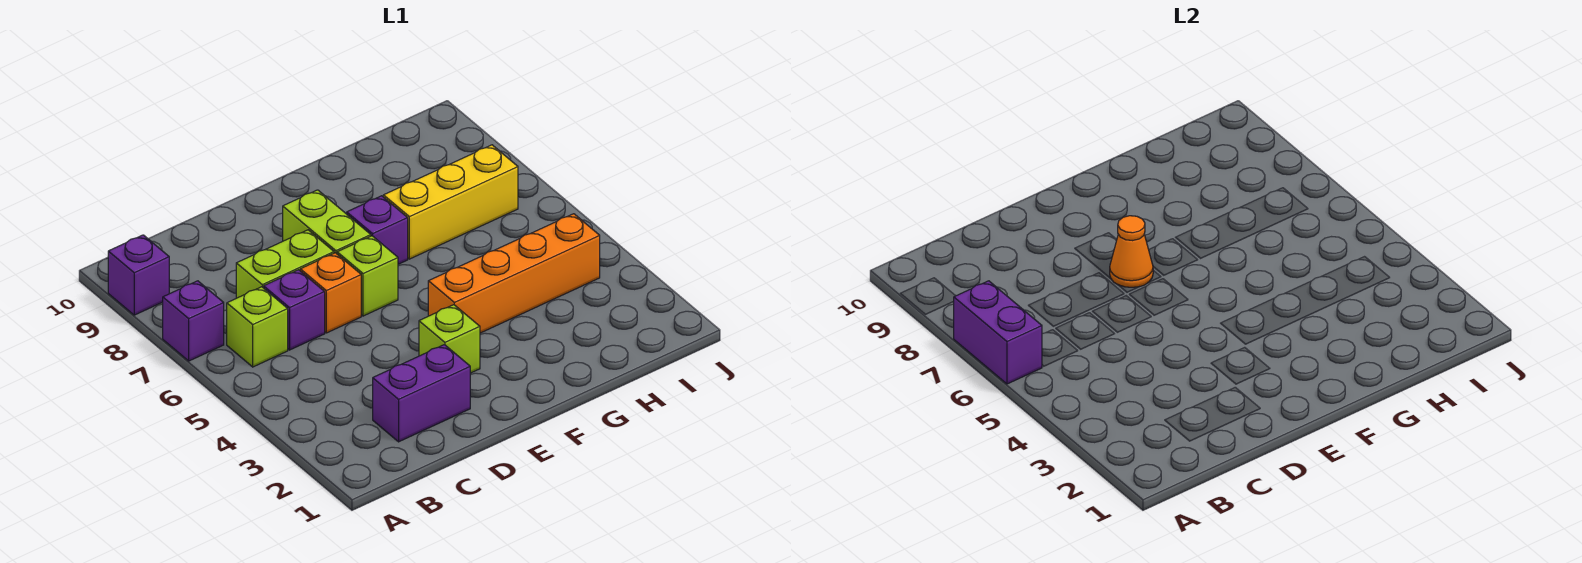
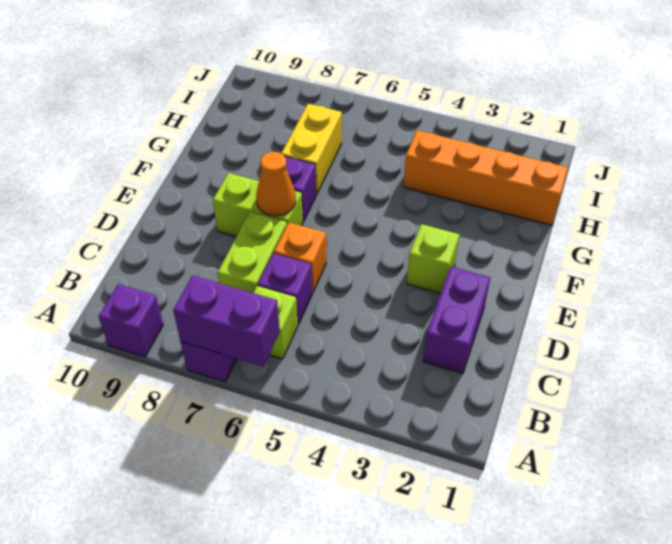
lime 1x1 brick [337,236,398,316] -> none
orange 1x4 brick [428,214,600,333] -> orange 1x4 brick turned to [403,130,568,225]
yellow 1x3 brick [383,145,518,259] -> yellow 1x2 brick [281,104,342,194]

